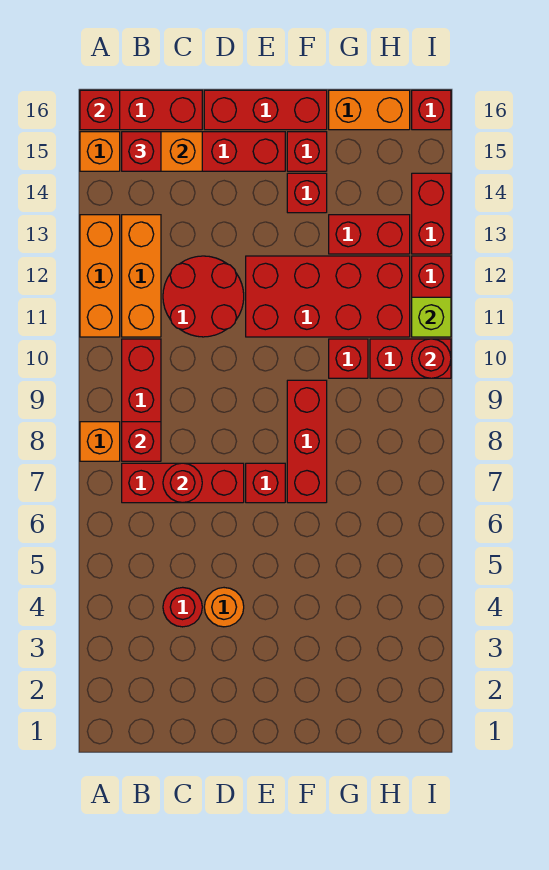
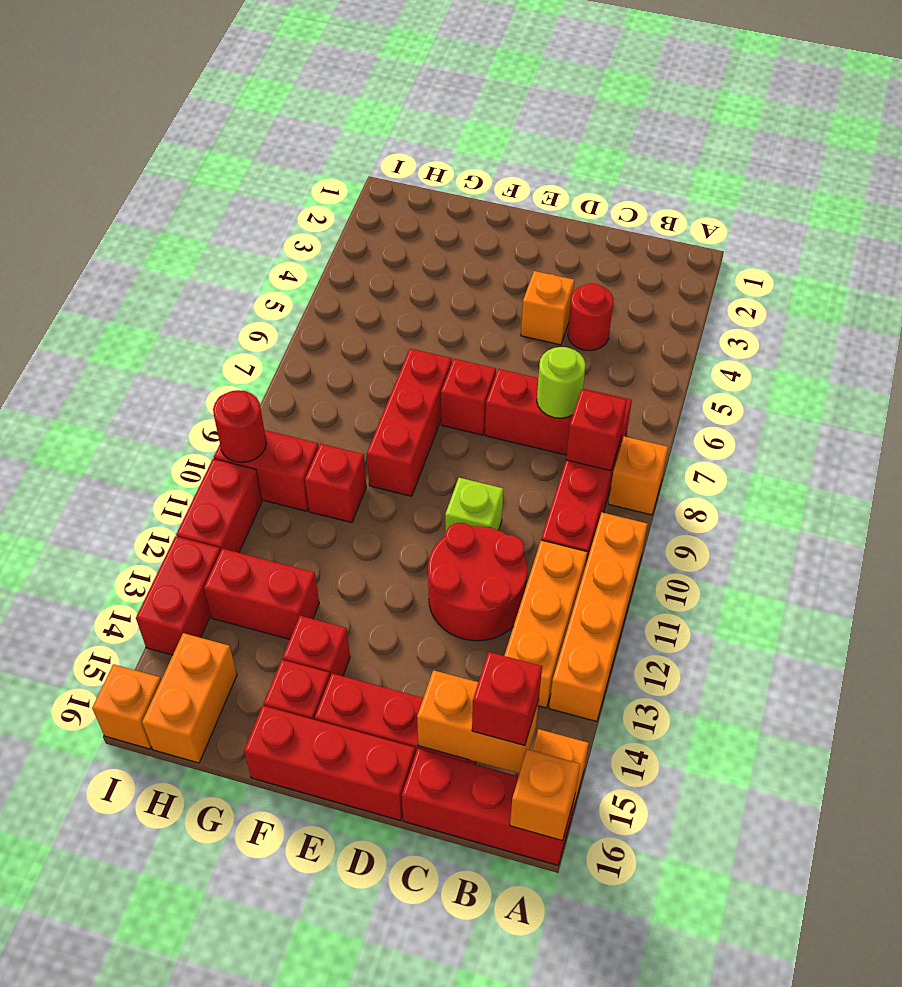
orange 1x3 brick [80,215,120,337] -> orange 1x4 brick [549,512,648,721]
red 1x1 brick [80,90,120,130] -> orange 1x1 brick [510,749,580,840]
red 1x1 round brick [163,463,202,503] -> lime 1x1 round brick [537,347,586,418]
orange 1x1 round brick [204,588,244,627] -> orange 1x1 brick [521,271,575,345]
red 2x4 brick [246,256,410,337] -> none
orange 1x2 brick [329,90,410,130] -> orange 1x2 brick turned to [142,633,237,763]
lime 1x1 brick [412,297,451,337] -> lime 1x1 brick moved to [445,478,503,536]
red 1x1 brick [412,90,451,130] -> orange 1x1 brick [92,664,161,749]

